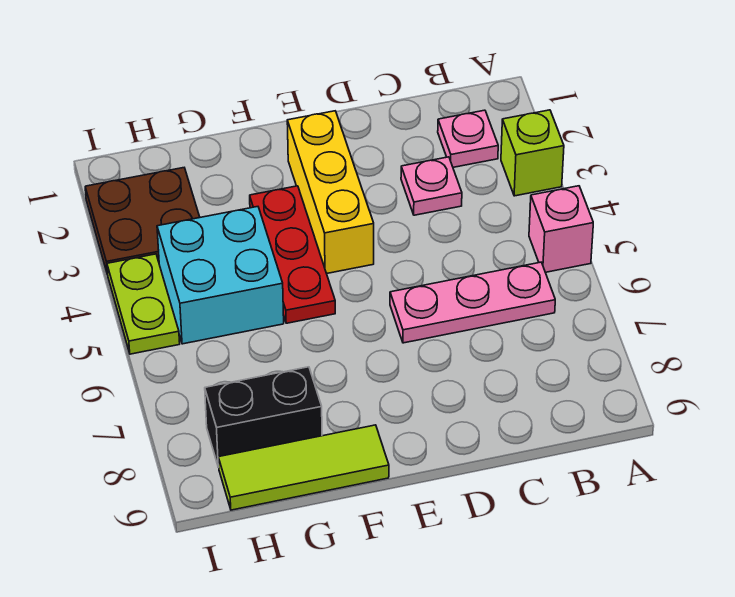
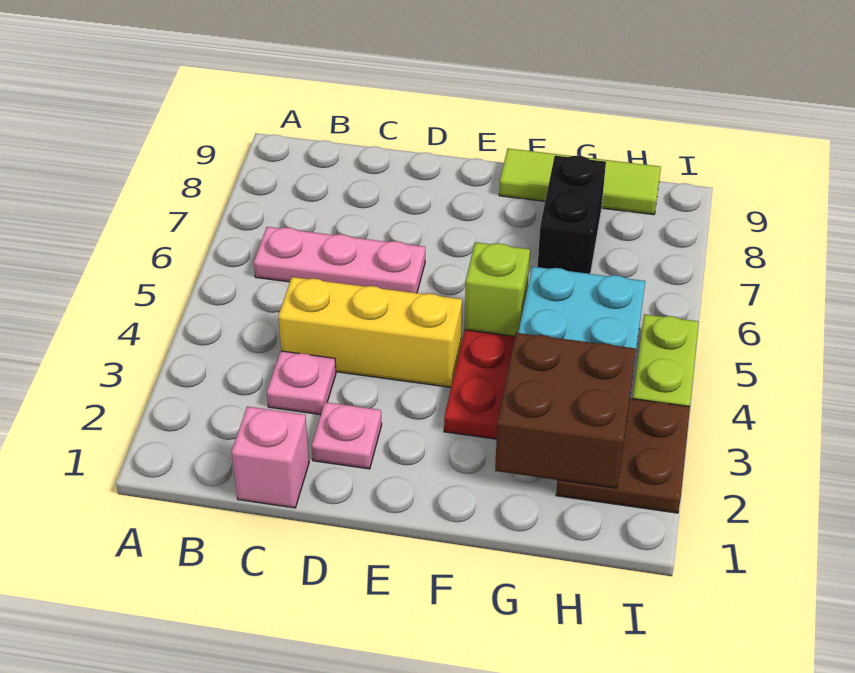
lime 1x1 brick [501,110,564,196] -> lime 1x1 brick moved to [465,242,530,336]
pink 1x1 brick [529,186,593,272] -> pink 1x1 brick moved to [232,406,309,508]
pink 1x1 plate [438,110,498,167] -> pink 1x1 plate moved to [312,402,382,469]
yellow 1x3 brick [287,111,374,274] -> yellow 1x3 brick turned to [278,277,462,387]
none -> brown 2x2 brick [495,333,636,488]
black 1x2 brick [205,367,322,467] -> black 1x2 brick turned to [538,156,606,274]

